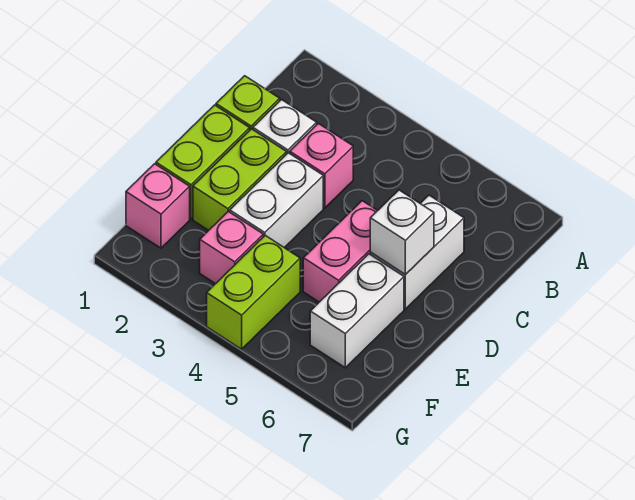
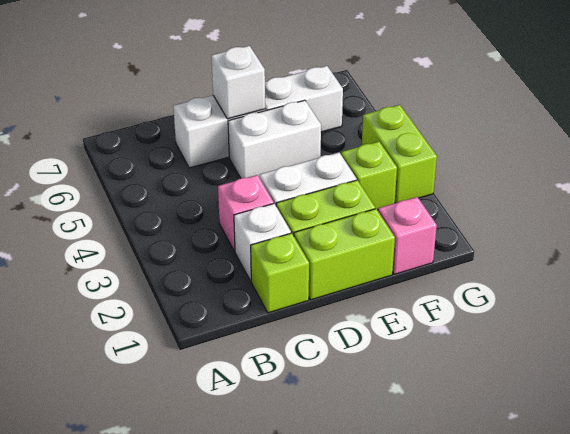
pink 1x2 brick [303,201,378,302] -> white 1x2 brick [228,100,321,178]
pink 1x1 brick [200,212,263,284] -> lime 1x1 brick [341,142,397,210]
lime 1x2 brick [207,235,300,349] -> lime 1x2 brick turned to [362,105,437,203]

